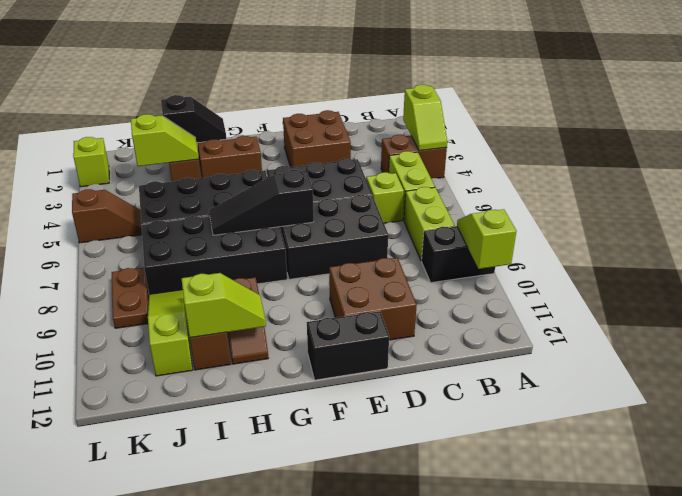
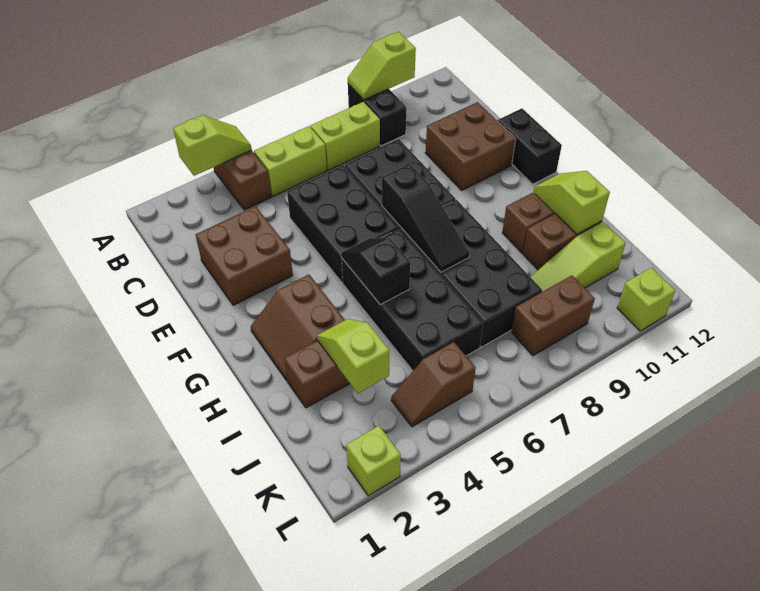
lime 1x1 brick [366,172,404,223] -> lime 1x1 brick moved to [617,268,675,331]
black 1x2 slope [161,95,226,142] -> black 1x2 slope moved to [341,238,411,304]
brown 1x2 slope [72,189,142,243] -> brown 1x2 slope turned to [391,342,476,427]
brown 1x2 plate [112,268,149,328] -> brown 1x2 brick [511,275,595,356]

